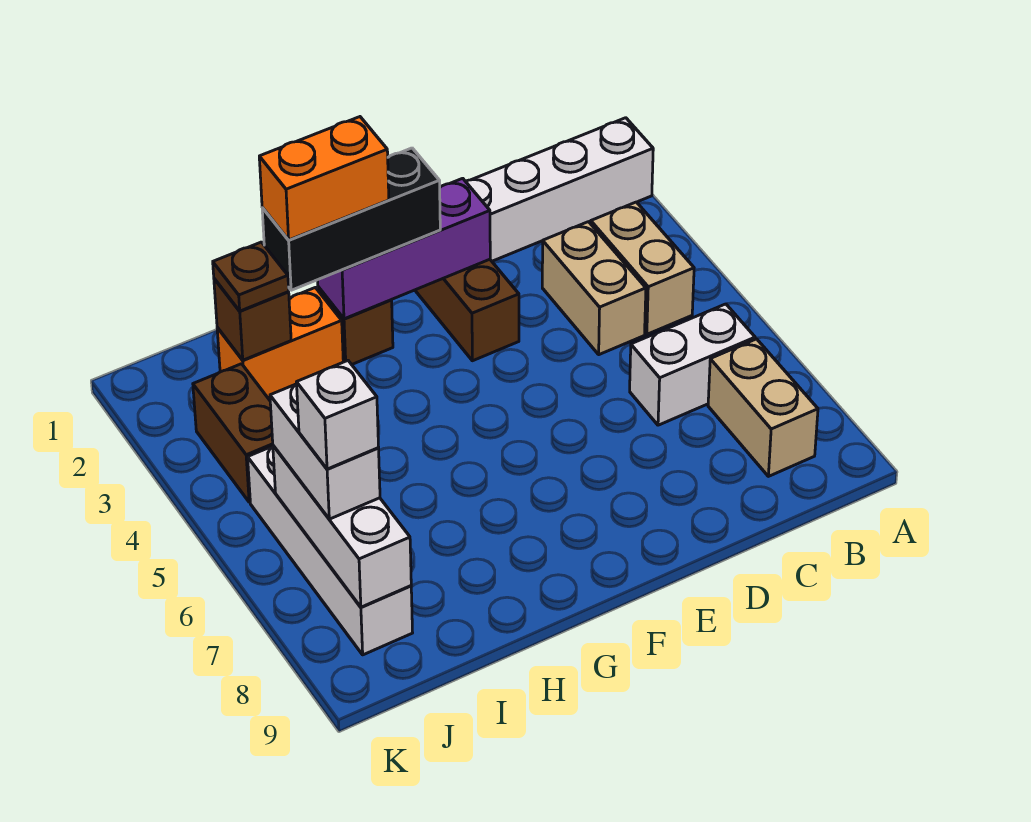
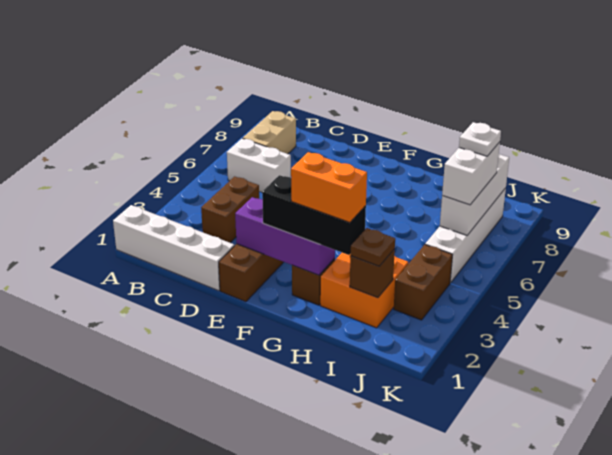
tan 1x2 brick [590,202,694,334] -> none
tan 1x2 brick [542,222,646,355] -> brown 1x2 brick [201,176,259,243]
orange 1x2 brick [217,288,343,399] -> orange 2x2 brick [320,253,408,328]
white 1x1 brick [296,361,379,469] -> white 1x1 plate [459,122,501,156]

